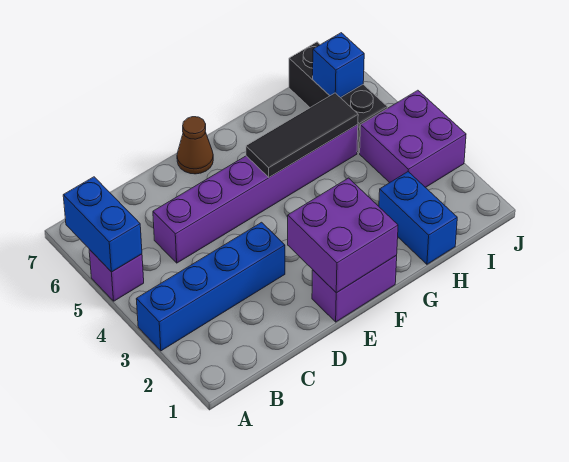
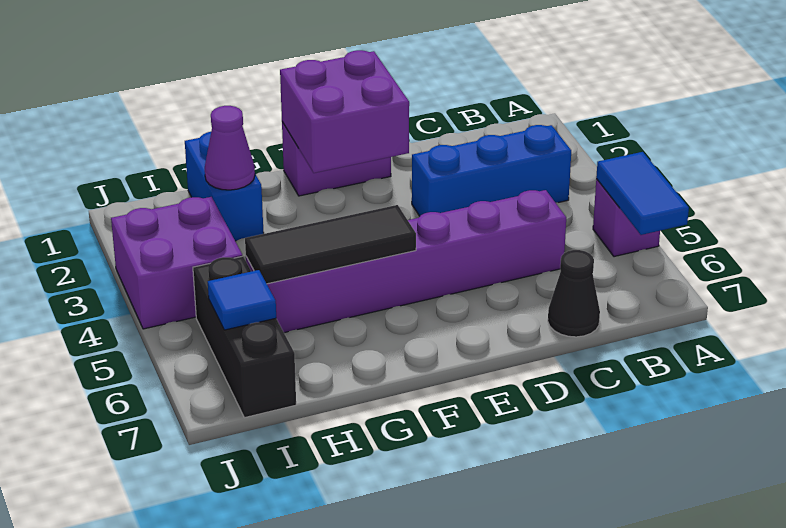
blue 1x4 brick [136,222,285,351] -> blue 1x3 brick [412,125,571,216]
blue 1x2 brick [63,177,142,272] -> blue 1x2 tile [596,152,689,235]
none -> black 1x1 cone [548,250,600,337]
brown 1x1 cone [177,117,213,174] -> none
none -> purple 1x1 cone [205,106,255,190]
blue 1x1 brick [313,33,364,98] -> blue 1x1 tile [208,270,276,330]

